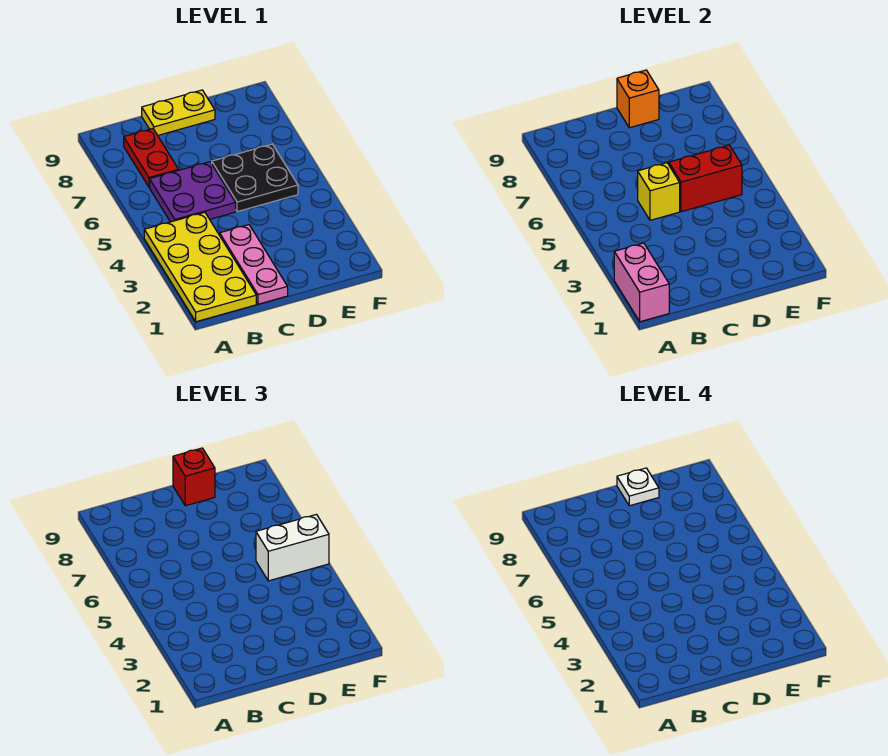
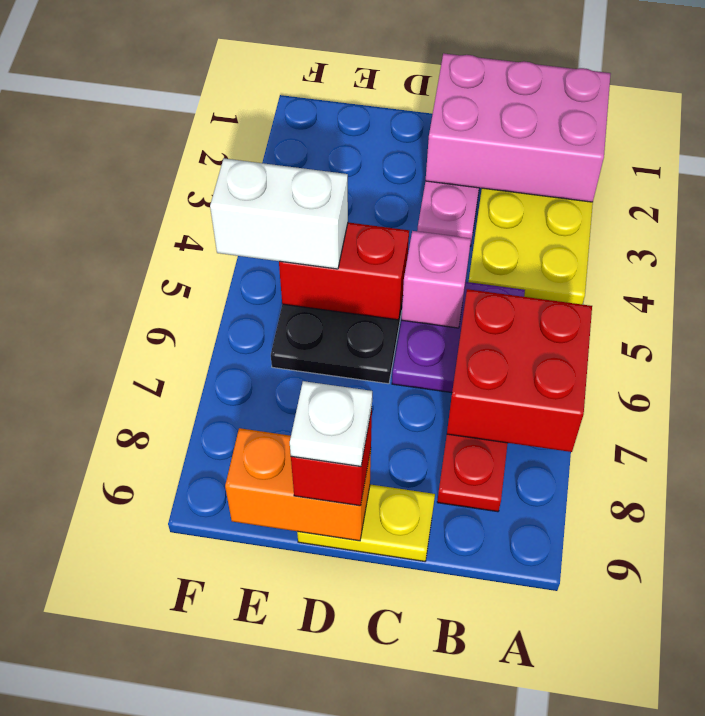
pink 1x2 brick [614,243,669,322] -> pink 2x3 brick [426,53,611,202]
none -> red 2x2 brick [447,289,592,452]
yellow 1x1 brick [638,163,680,220] -> pink 1x1 brick [402,231,471,328]
orange 1x1 brick [617,70,659,128] -> orange 1x2 brick [225,428,371,541]

